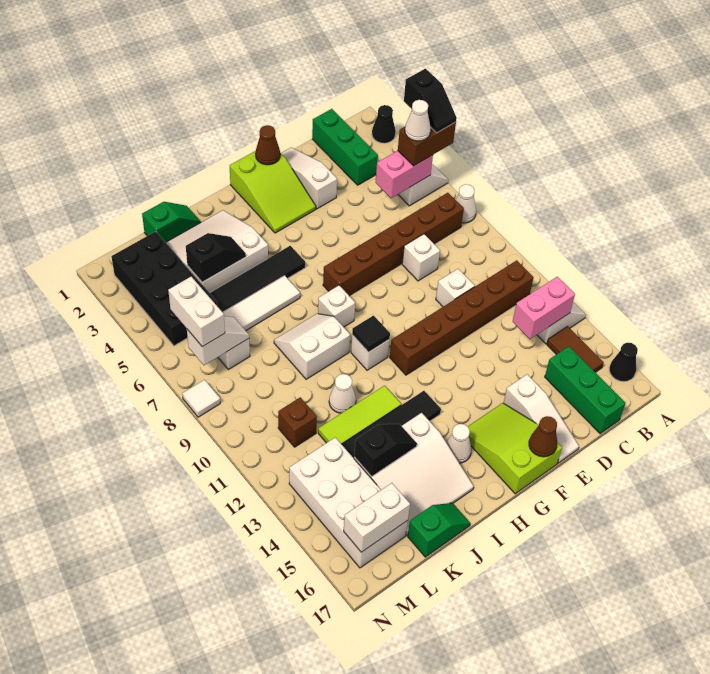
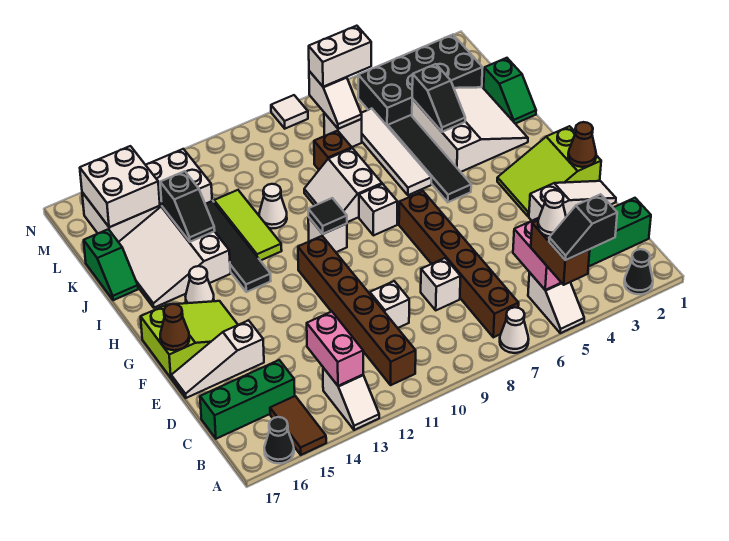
brown 1x2 tile [547,326,604,372] -> brown 1x2 tile turned to [270,396,326,455]
white 2x2 slope [274,314,350,379] -> white 2x2 slope turned to [304,148,382,222]
brown 1x1 brick [278,397,317,447] -> brown 1x1 brick moved to [314,131,352,170]
white 1x2 brick [344,483,410,552] -> white 2x2 brick [80,146,160,227]

